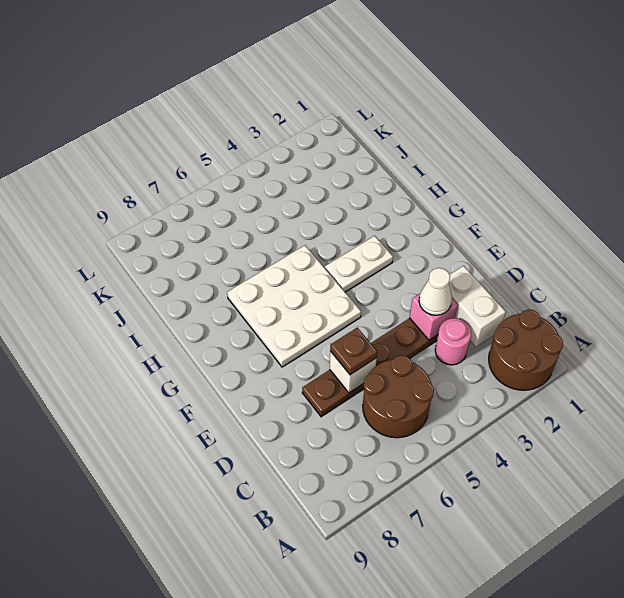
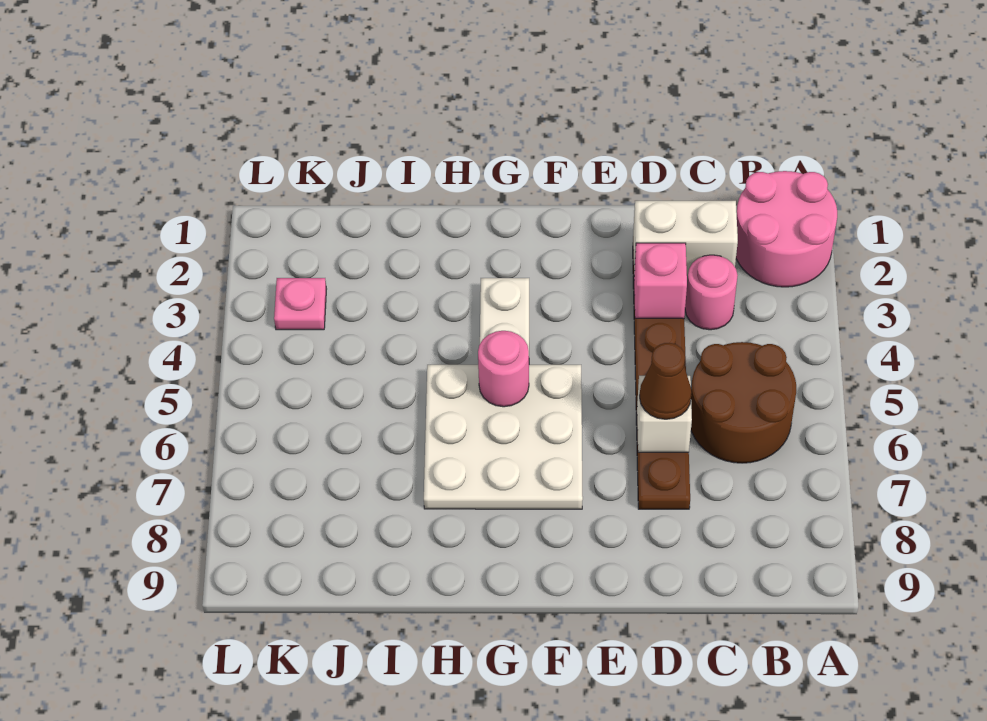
brown 2x2 round brick [489,309,563,390] -> pink 2x2 round brick [736,171,837,287]
white 1x1 cone [419,268,452,315] -> none
brown 1x1 plate [330,328,377,375] -> brown 1x1 cone [640,343,692,419]
none -> pink 1x1 round brick [478,331,529,407]
none -> pink 1x1 plate [274,278,326,330]

